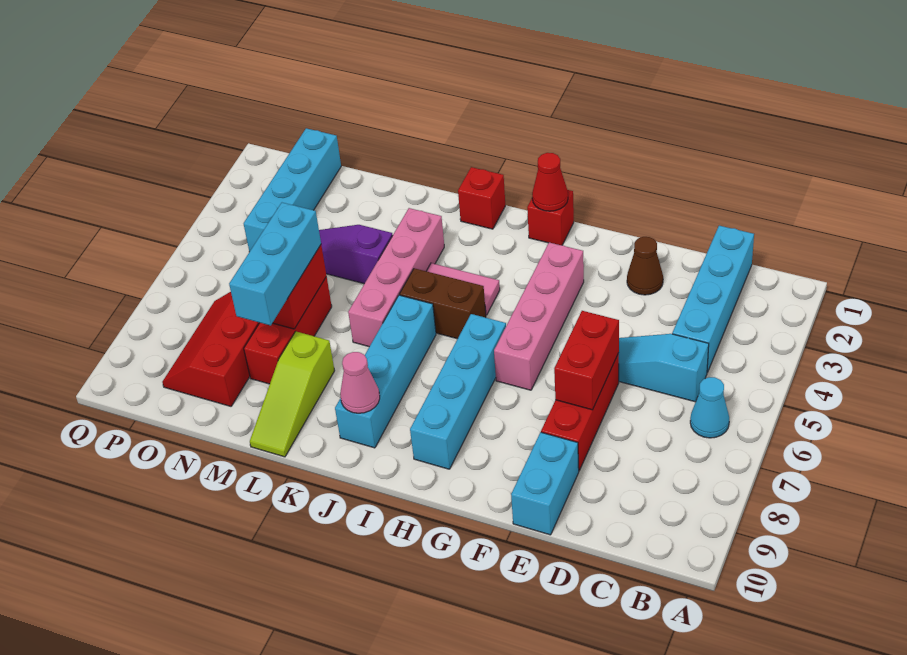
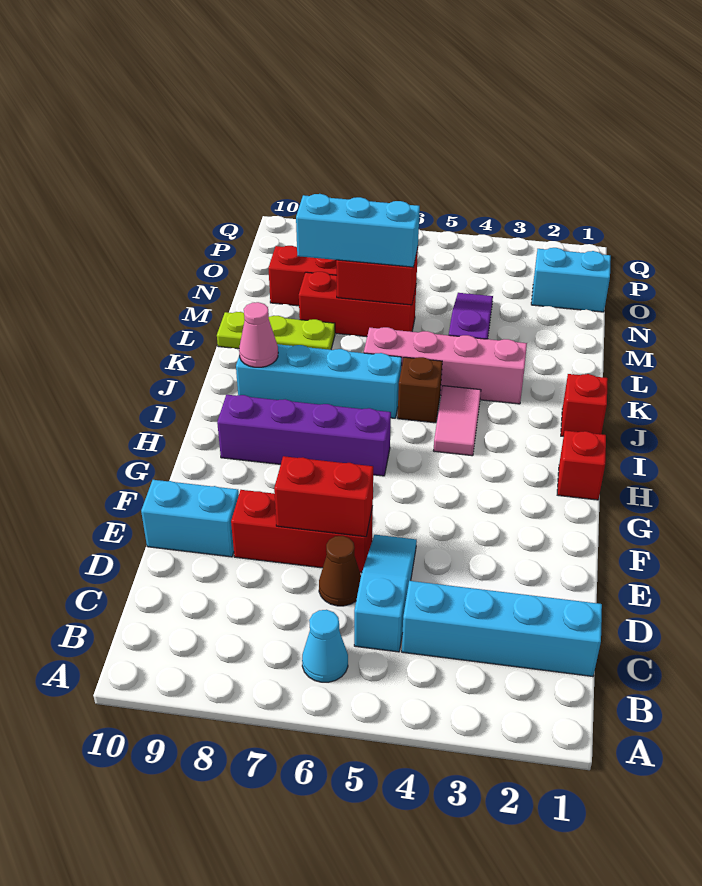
brown 1x1 cone [627,237,663,295] -> brown 1x1 cone moved to [319,536,361,606]
pink 1x4 brick [494,242,584,390] -> none
red 1x1 cone [532,153,568,211] -> none
cyan 1x4 brick [410,314,506,469] -> purple 1x4 brick [217,395,391,476]
brown 1x2 brick [400,268,486,339] -> brown 1x1 brick [398,357,442,423]
lime 1x3 slope [250,331,335,457] -> lime 1x3 plate [217,312,335,350]
cyan 1x4 brick [244,128,341,252] -> cyan 1x2 brick [531,248,611,312]

